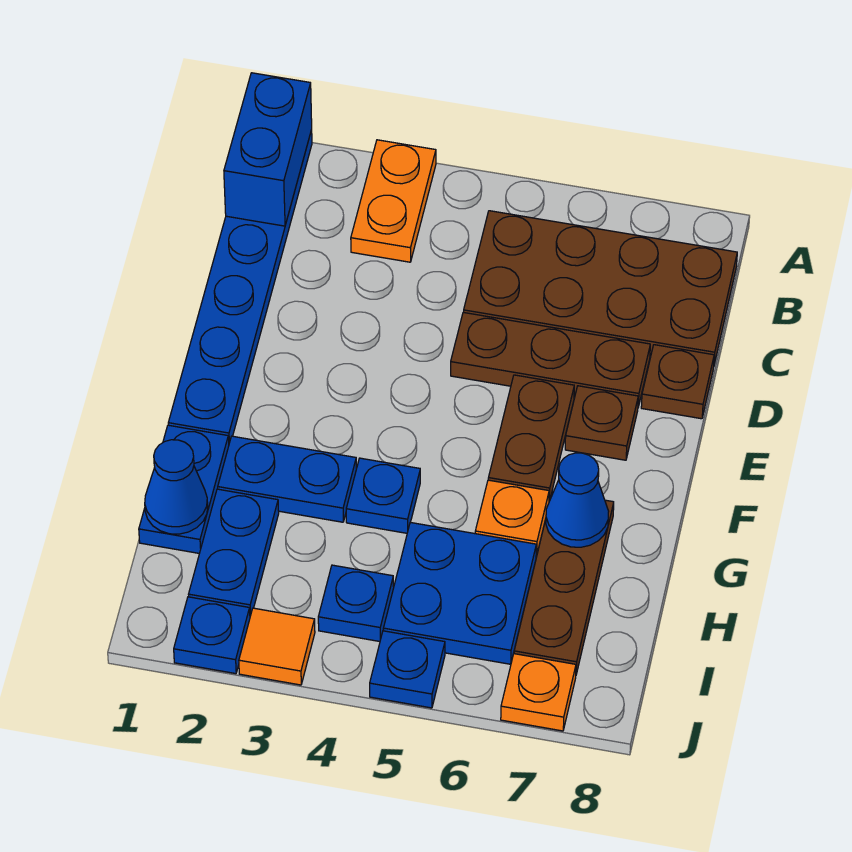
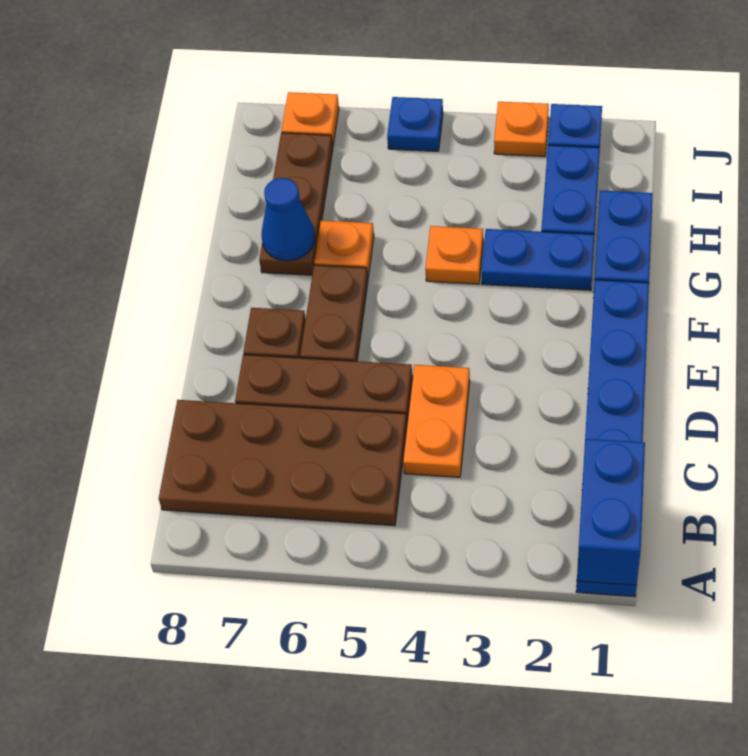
orange 1x2 plate [351,140,436,262] -> orange 1x2 plate moved to [403,365,470,477]
brown 1x1 plate [641,345,714,419] -> none
blue 1x1 plate [346,458,420,533] -> orange 1x1 plate [425,226,483,284]
blue 1x1 cone [145,440,208,534] -> none
blue 2x2 plate [383,522,536,664] -> none
blue 1x1 plate [318,565,394,641] -> none
orange 1x1 tile [239,608,315,685] -> orange 1x1 plate [494,102,549,156]

